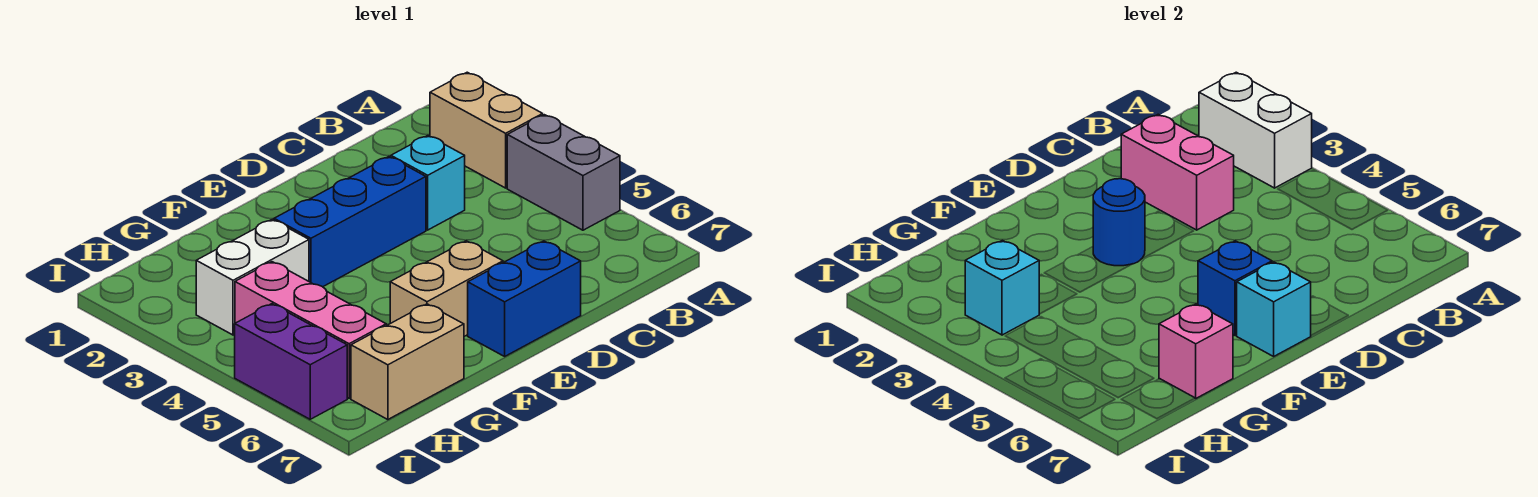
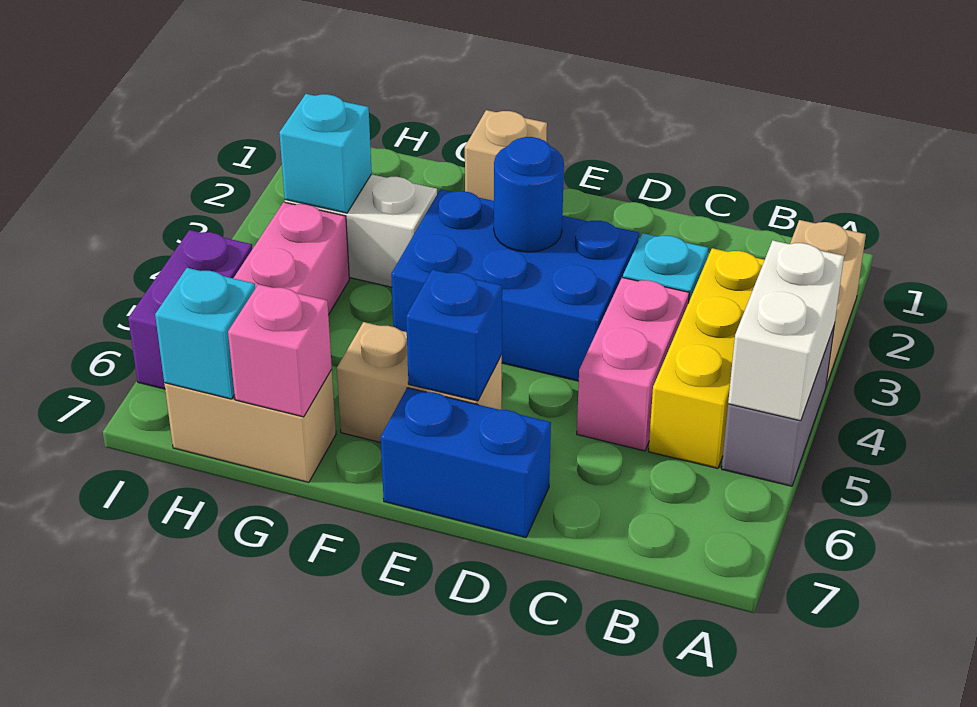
white 1x2 brick [1199,72,1312,188] -> white 1x2 brick moved to [728,241,844,421]
none -> yellow 1x3 brick [649,248,765,468]
pink 1x2 brick [1121,114,1234,230] -> pink 1x2 brick moved to [577,277,689,451]
blue 1x3 brick [274,157,426,287] -> blue 2x3 brick [391,189,639,381]
cyan 1x1 brick [1237,262,1311,356] -> cyan 1x1 brick moved to [155,268,255,399]
none -> tan 1x1 brick [465,110,547,201]

